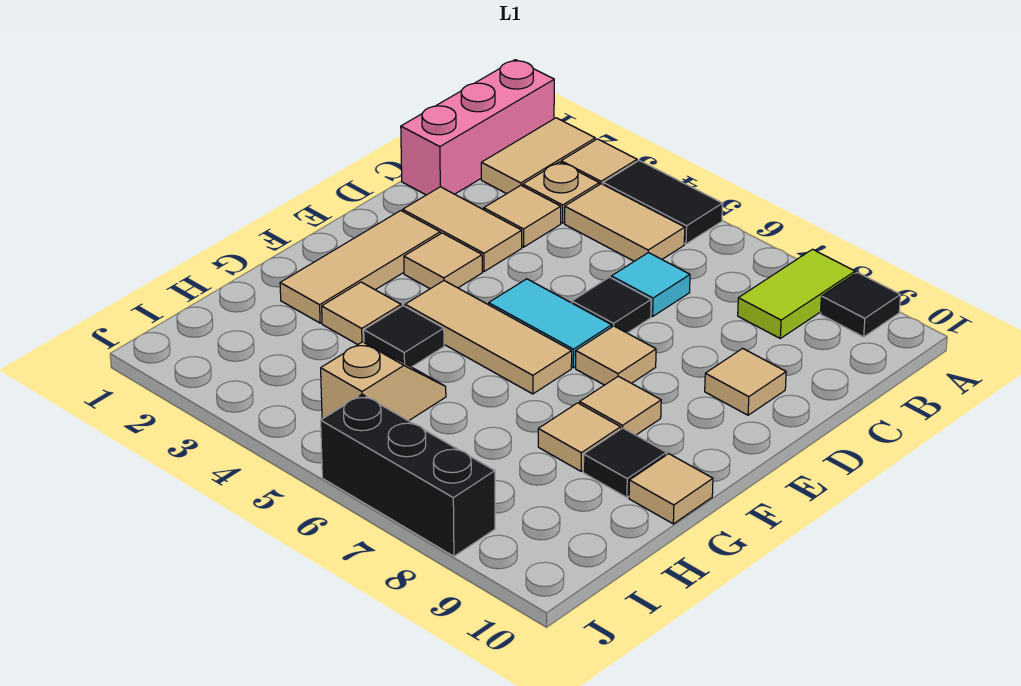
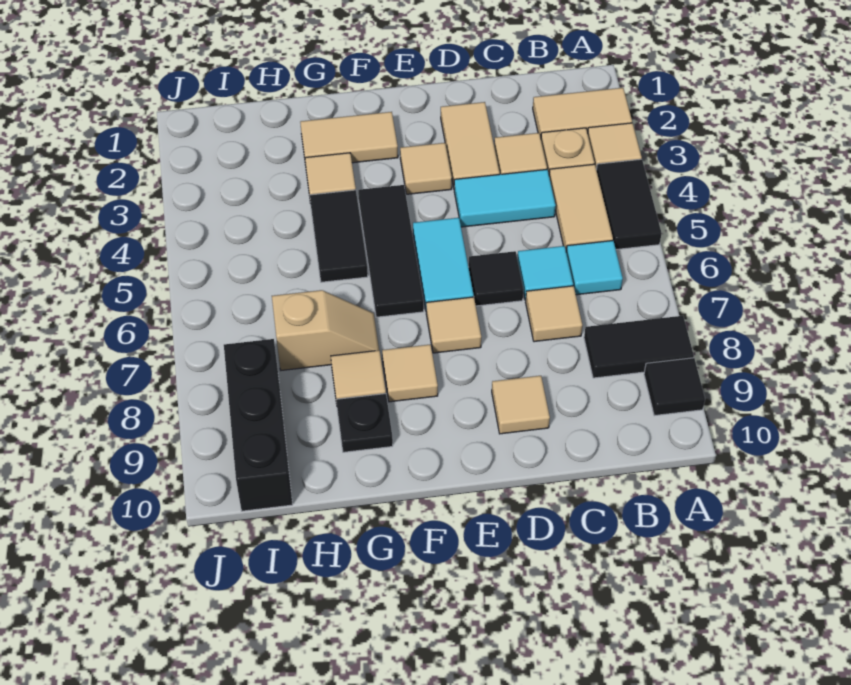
pink 1x3 brick [401,60,554,195] -> none
lime 1x2 tile [738,249,855,338] -> black 1x2 tile [584,316,694,378]
none -> cyan 1x1 tile [566,241,623,295]
none -> cyan 1x2 tile [454,169,556,227]
tan 1x3 tile [280,211,440,323] -> tan 1x2 tile [300,112,398,165]
tan 1x3 tile [405,281,572,394] -> black 1x3 tile [358,185,424,317]
black 1x1 tile [364,306,444,367] -> black 1x2 tile [310,190,368,282]
black 1x1 tile [583,428,666,497] -> black 1x1 plate [337,394,393,452]
tan 1x1 tile [629,454,713,524] -> tan 1x1 tile moved to [526,286,582,342]
tan 1x2 slope [321,342,446,421] -> tan 1x2 slope moved to [272,290,379,370]
black 1x3 brick [321,394,495,556] -> black 1x3 brick moved to [224,339,293,511]

